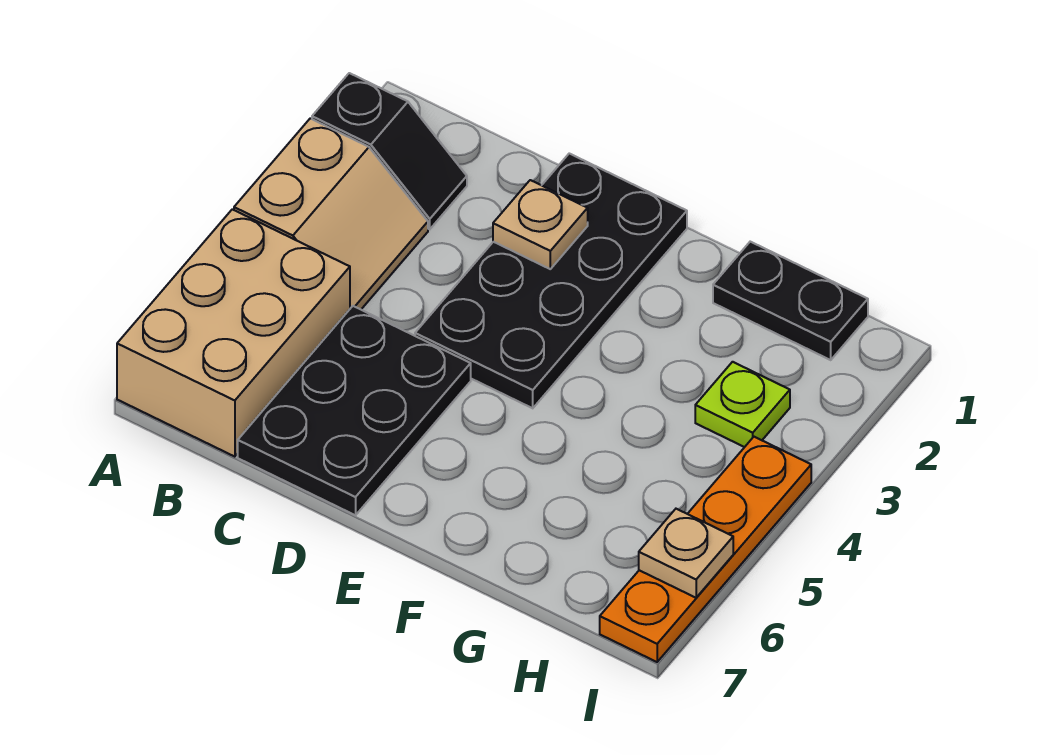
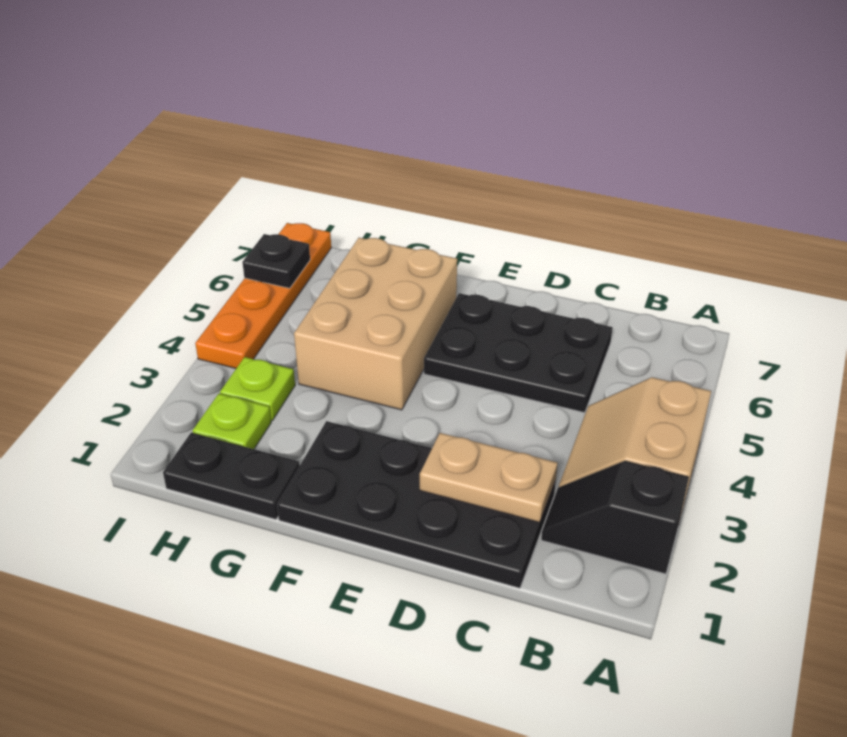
tan 2x3 brick [117,209,350,457] -> tan 2x3 brick moved to [294,238,457,410]
black 2x3 plate [238,306,471,515] -> black 2x3 plate turned to [424,293,613,413]
black 2x4 plate [415,154,687,408] -> black 2x4 plate turned to [277,421,556,588]
tan 1x1 plate [493,180,588,269] -> tan 1x2 plate [420,433,558,523]
none -> lime 1x1 plate [193,394,271,449]
tan 1x1 plate [639,509,733,598] -> black 1x1 plate [242,234,310,288]

